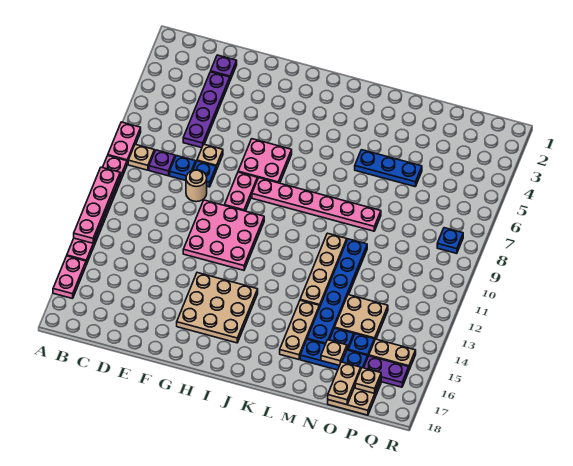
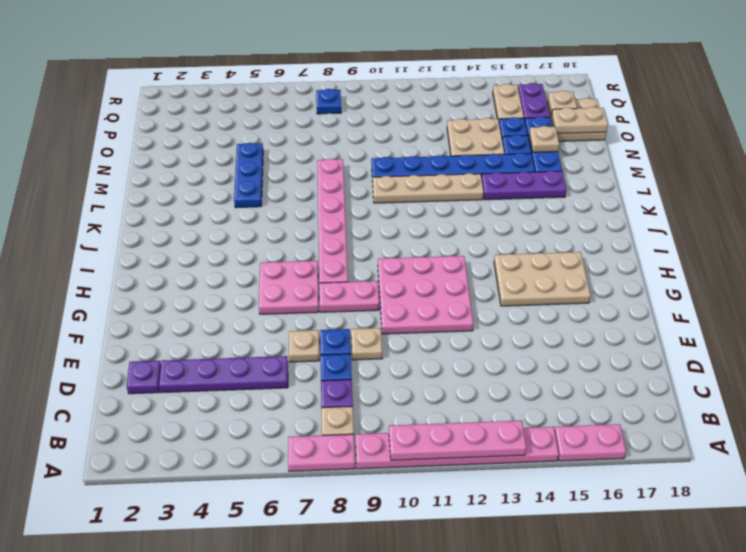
tan 1x1 round brick [186,170,207,202] -> tan 1x1 plate [351,328,382,360]
tan 3x3 plate [177,273,258,343] -> tan 2x3 plate [494,252,591,306]
tan 1x3 plate [280,300,319,360] -> purple 1x3 plate [482,171,567,200]

